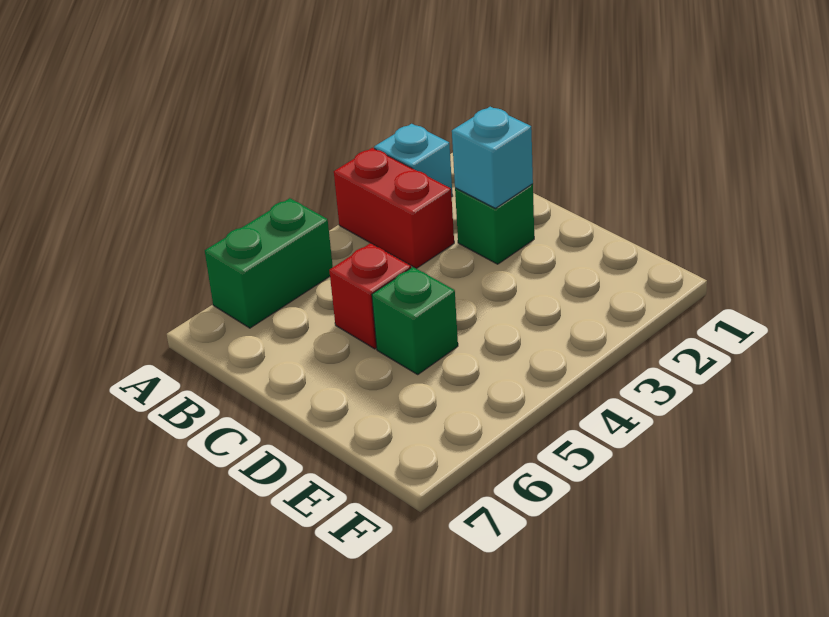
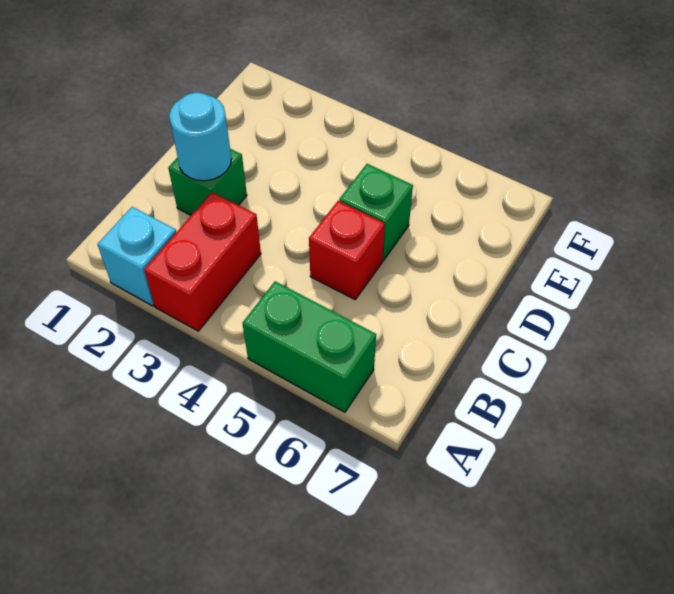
cyan 1x1 brick [452,107,533,208] -> cyan 1x1 round brick [169,93,231,181]

